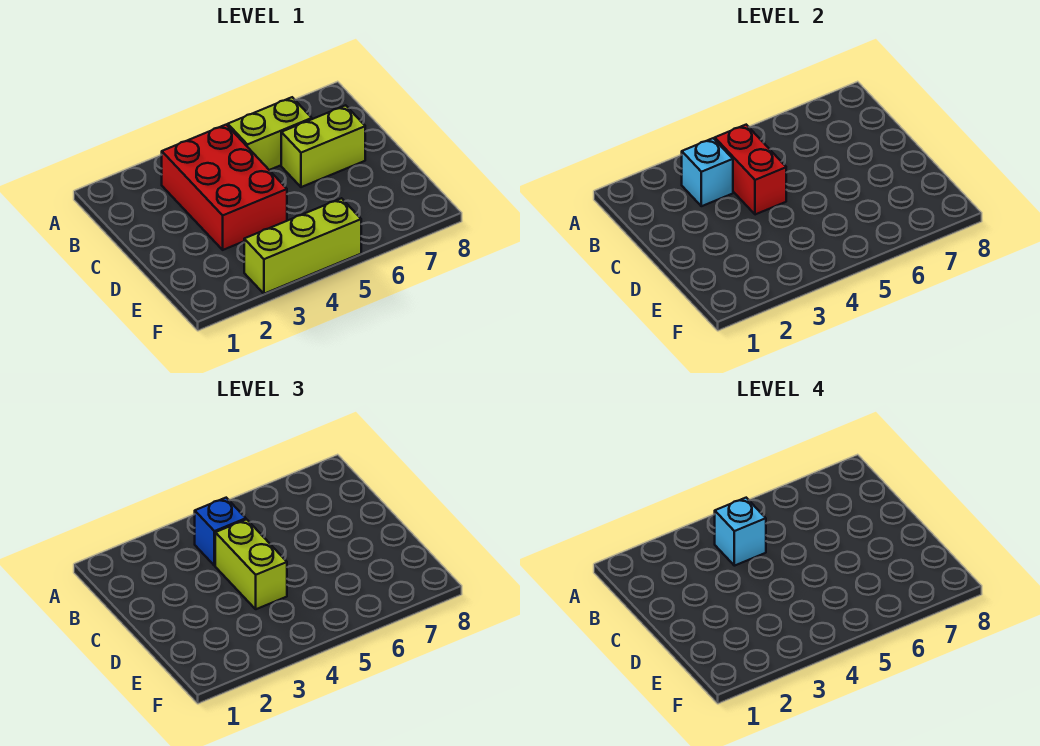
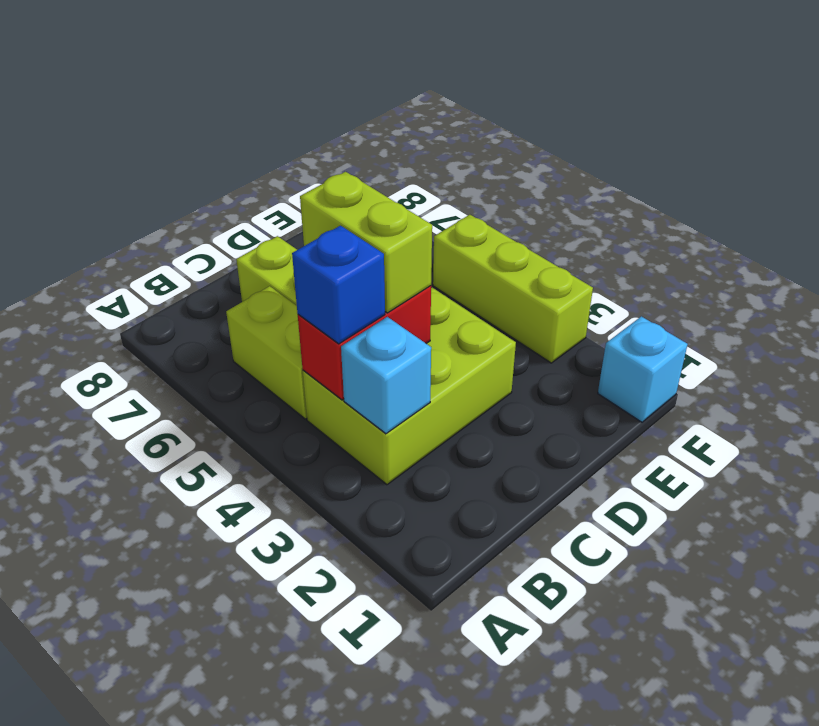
red 2x3 brick [162,125,287,250] -> lime 2x3 brick [303,288,516,485]
cyan 1x1 brick [715,498,766,566] -> cyan 1x1 brick moved to [598,316,688,422]
lime 1x2 brick [215,519,287,609] -> lime 1x2 brick turned to [300,172,432,313]

